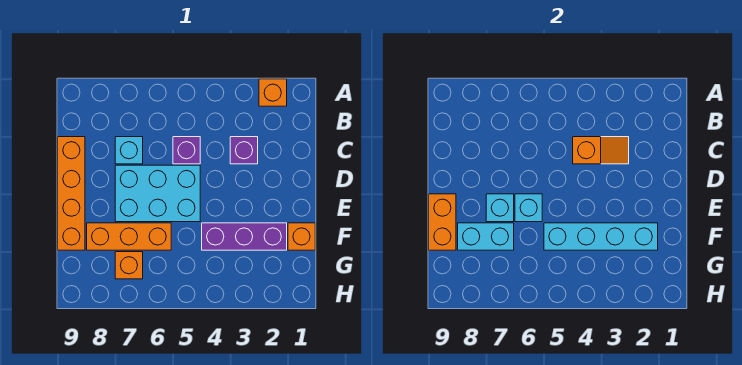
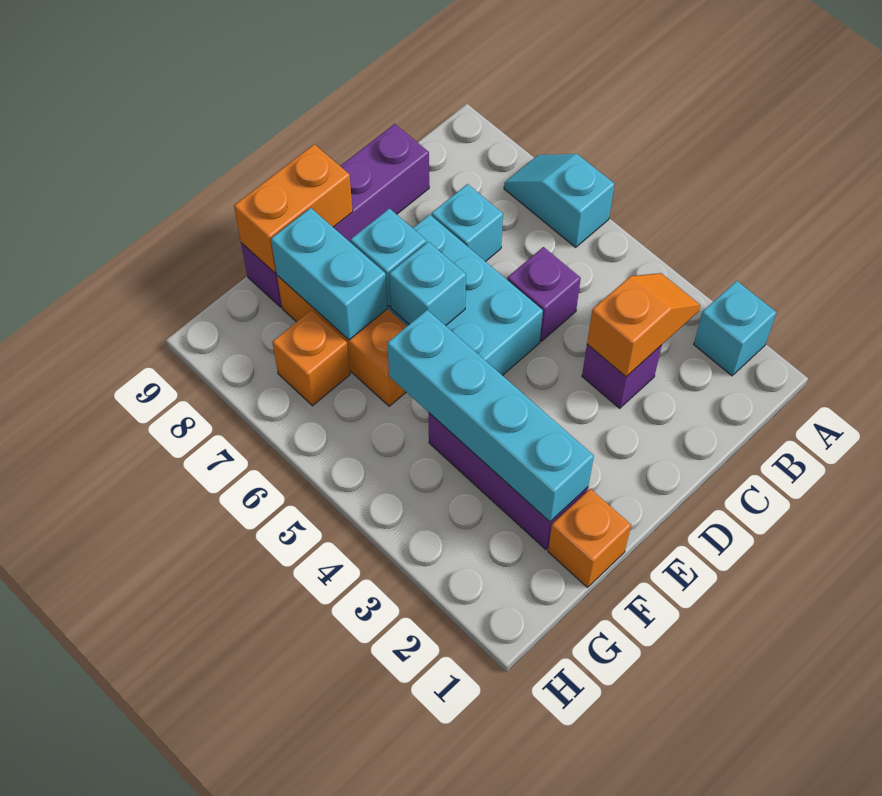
orange 1x1 brick [259,79,287,106] -> cyan 1x1 brick [694,281,776,376]
none -> cyan 1x2 slope [504,154,614,247]
orange 1x2 slope [573,137,629,164] -> orange 1x2 slope turned to [587,273,700,377]
orange 1x4 brick [58,137,85,250] -> purple 1x4 brick [241,124,429,307]

